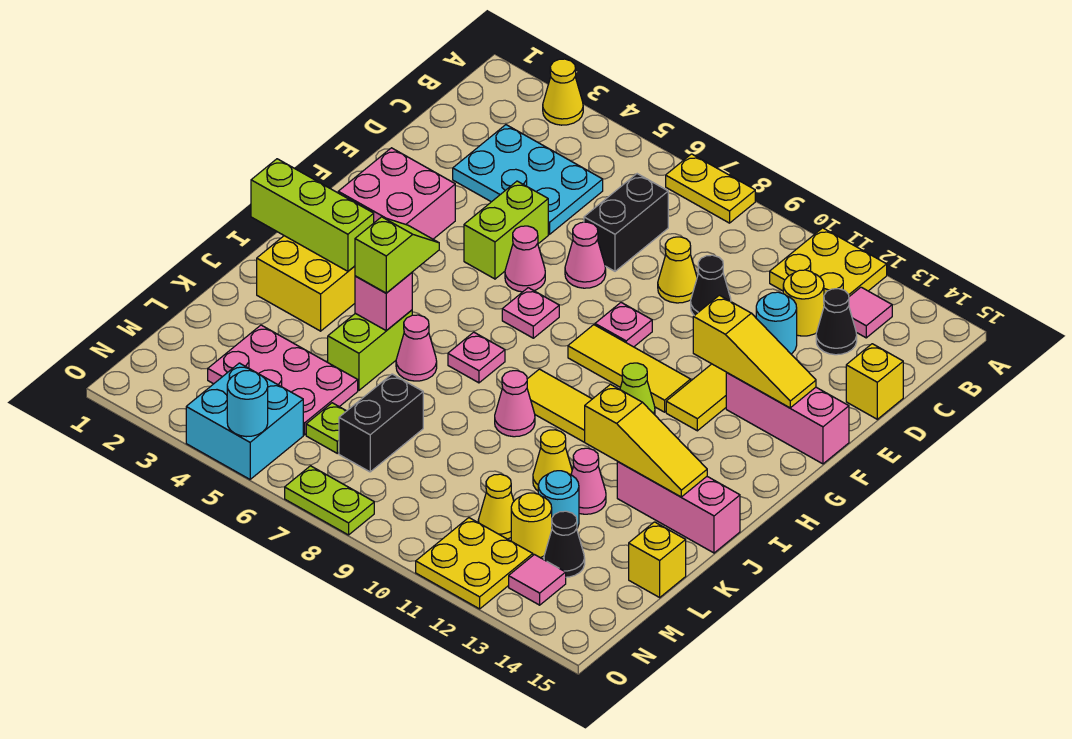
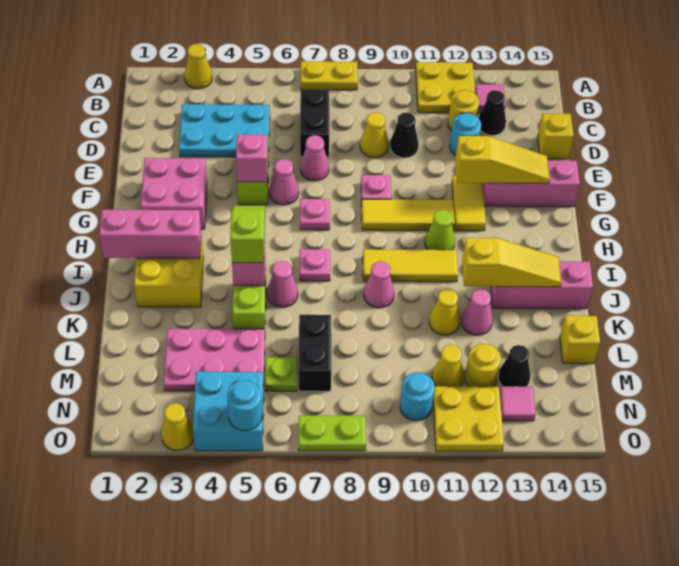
none -> pink 1x1 brick [236,135,268,182]
lime 1x3 brick [251,159,374,271] -> pink 1x3 brick [99,210,201,258]
cyan 1x1 round brick [538,471,579,528] -> cyan 1x1 round brick moved to [400,372,435,421]
none -> yellow 1x1 cone [161,403,194,451]

